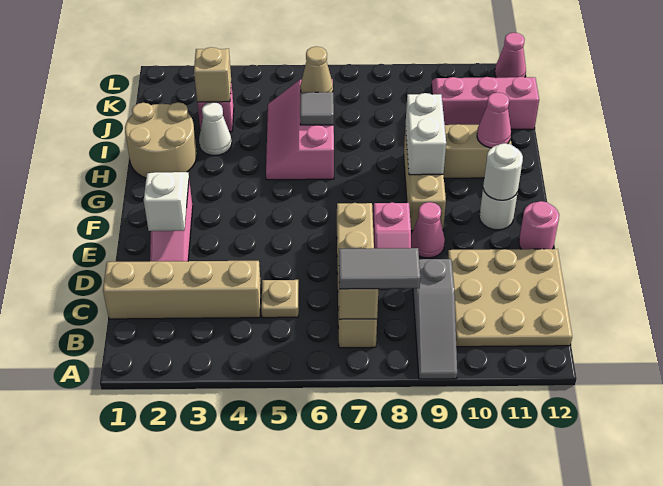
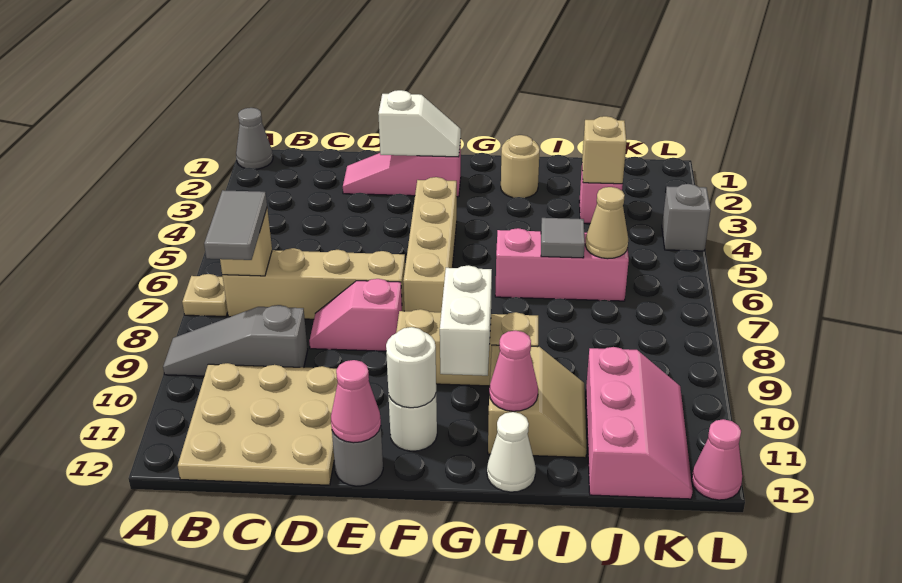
none -> grey 1x1 cone [236,108,273,169]
tan 1x4 brick [103,261,261,319] -> tan 1x4 brick moved to [403,177,457,312]
tan 1x1 plate [261,280,298,318] -> tan 1x1 plate moved to [182,274,228,317]
pink 1x1 cone [411,202,445,258] -> pink 1x1 cone moved to [331,360,381,443]
pink 1x1 round brick [519,201,559,249] -> grey 1x1 round brick [332,427,383,486]
white 1x2 brick [405,93,446,175] -> white 1x2 brick turned to [440,265,492,376]
tan 2x2 round brick [125,102,197,178] -> tan 1x1 round brick [501,135,540,198]
white 1x1 cone [199,102,232,156] -> white 1x1 cone moved to [487,412,536,492]
none -> grey 1x1 brick [662,184,710,251]

